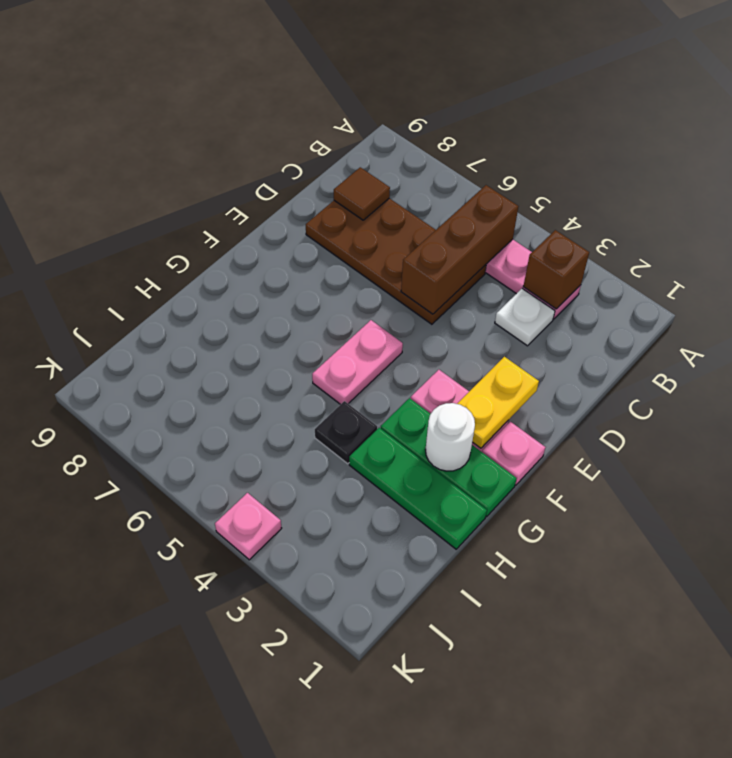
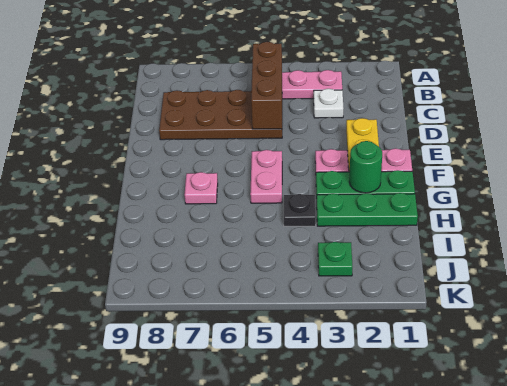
brown 1x1 brick [523,230,589,309] -> none
brown 1x1 tile [334,167,390,220] -> none
white 1x1 round brick [426,403,475,471] -> green 1x1 round brick [349,141,382,193]
none -> green 1x1 plate [318,242,352,276]
pink 1x1 plate [215,493,282,560] -> pink 1x1 plate moved to [185,172,218,204]

